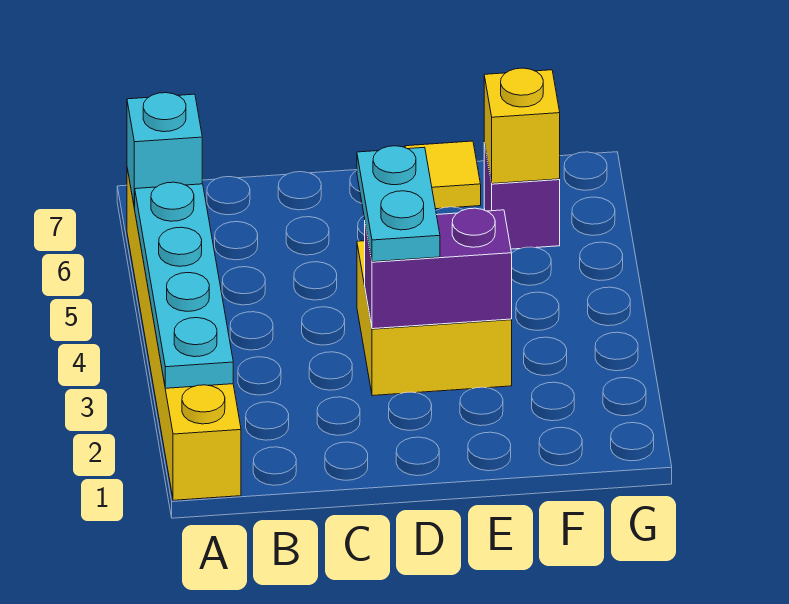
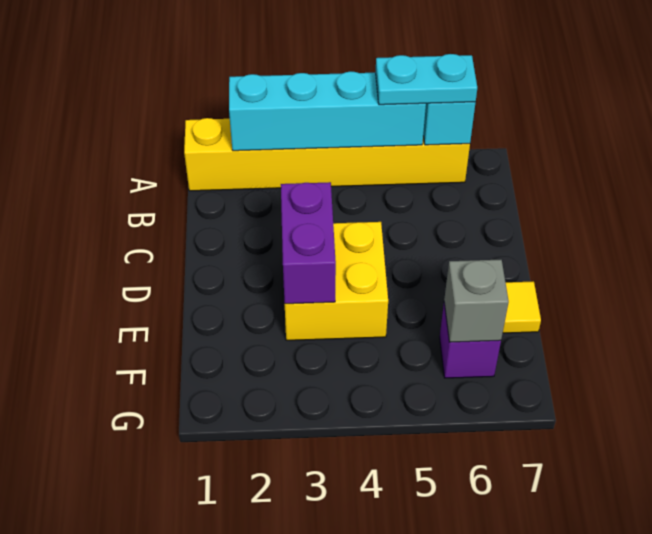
cyan 1x4 plate [135,182,233,388] -> cyan 1x4 brick [229,71,426,151]
cyan 1x2 plate [357,146,440,262] -> cyan 1x2 plate moved to [376,54,477,105]
yellow 1x1 brick [484,68,560,184] -> grey 1x1 brick [444,260,509,342]

